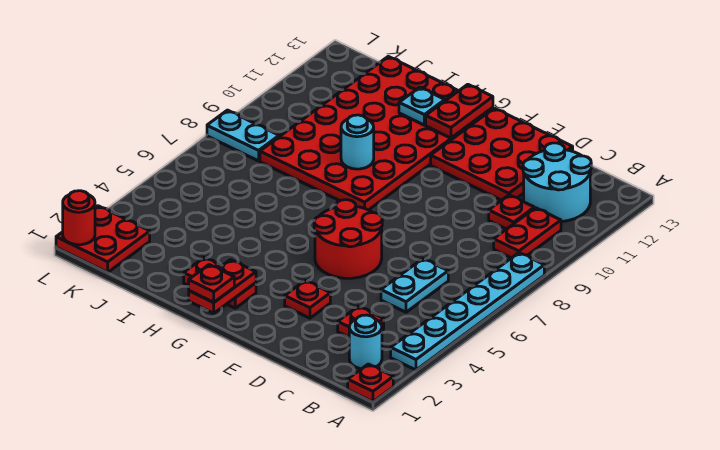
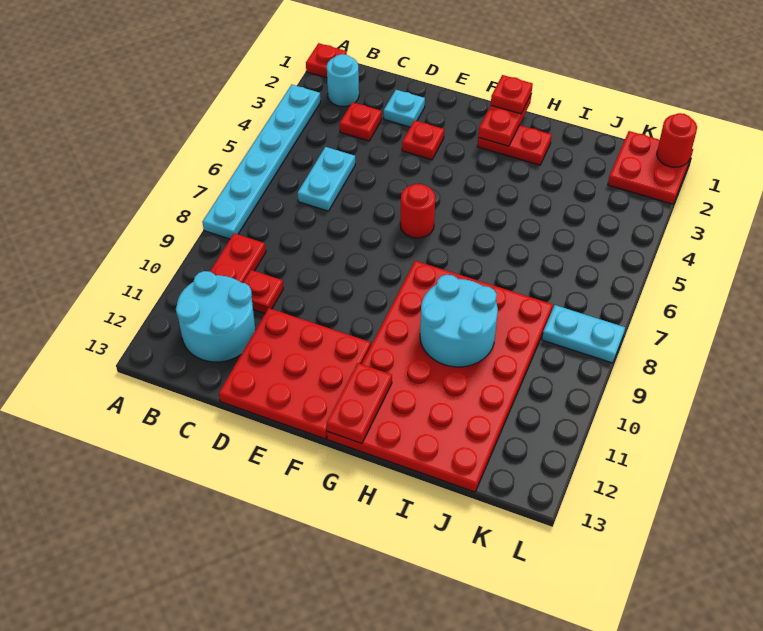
red 2x2 round brick [314,200,382,278] -> red 1x1 round brick [400,184,435,238]
cyan 1x1 round brick [341,115,374,169] -> cyan 2x2 round brick [420,275,498,367]
cyan 1x1 plate [399,87,445,125] -> cyan 1x1 plate moved to [384,90,425,127]

